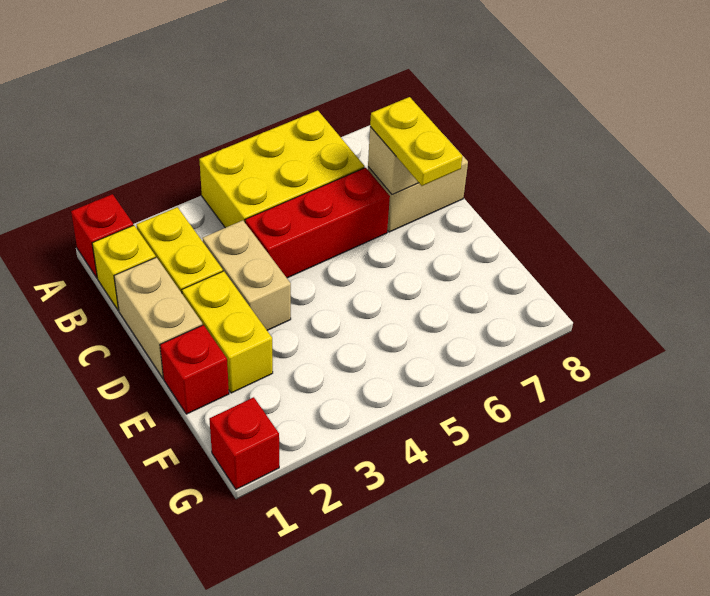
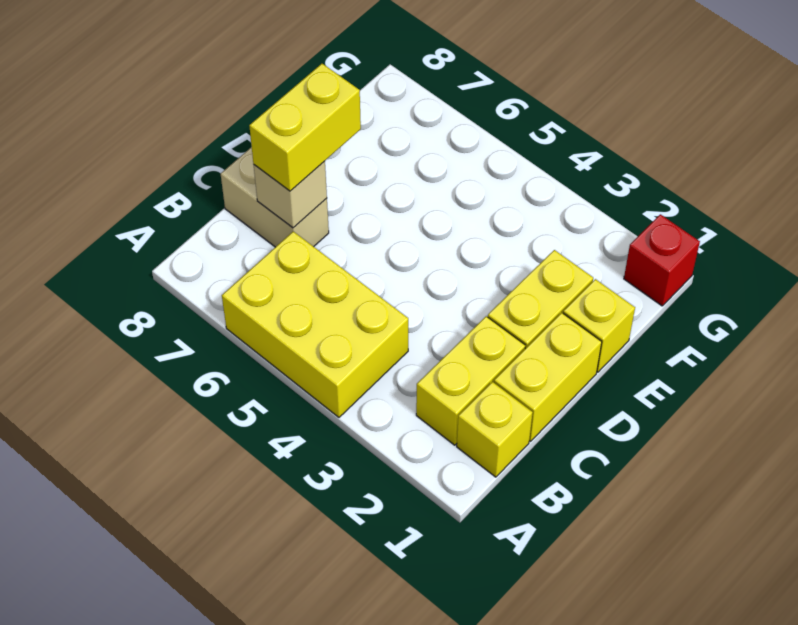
red 1x1 brick [71,194,133,278] -> none
tan 1x2 brick [114,257,203,378] -> yellow 1x2 brick [494,313,602,441]
tan 1x2 brick [202,220,291,330] -> none
red 1x3 brick [245,168,390,278] -> none
yellow 1x2 plate [370,97,462,186] -> yellow 1x2 brick [249,64,361,191]
red 1x1 brick [160,325,229,414] -> yellow 1x1 brick [563,279,635,372]

